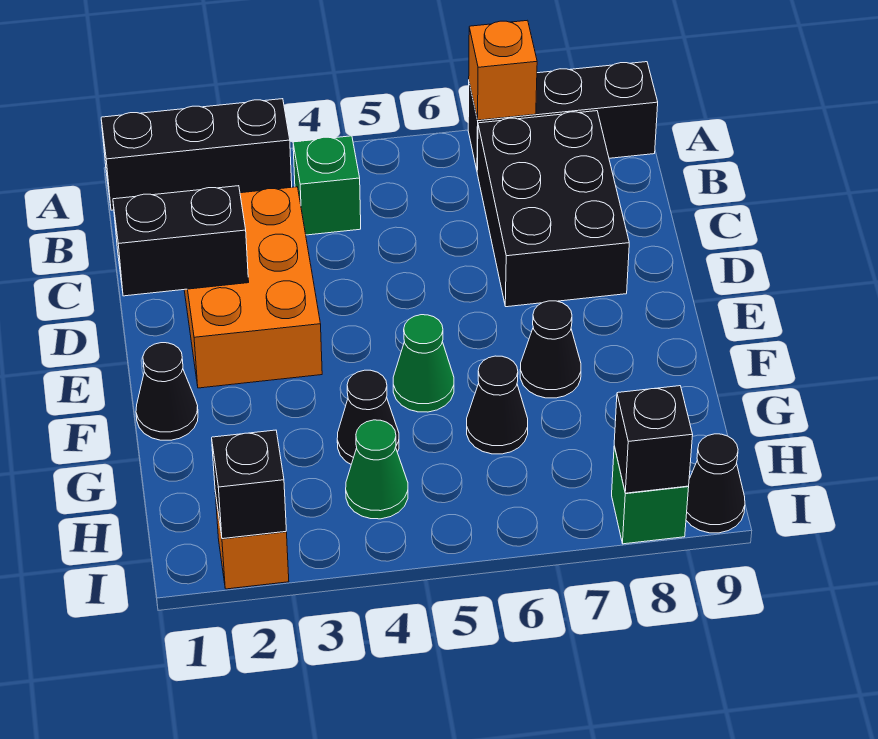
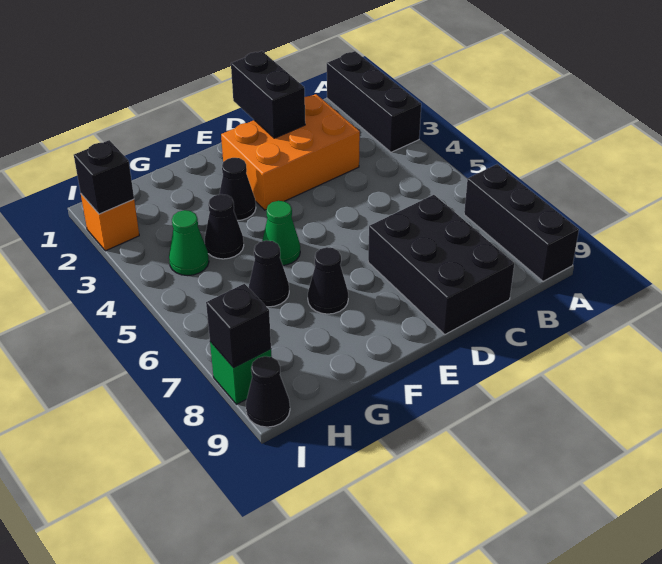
orange 1x1 brick [469,20,537,120] -> none
green 1x1 brick [293,136,361,235] -> none
black 2x3 brick [477,111,629,307] -> black 2x3 brick turned to [368,195,514,335]
black 1x1 cone [136,343,198,440] -> black 1x1 cone moved to [219,158,256,221]

